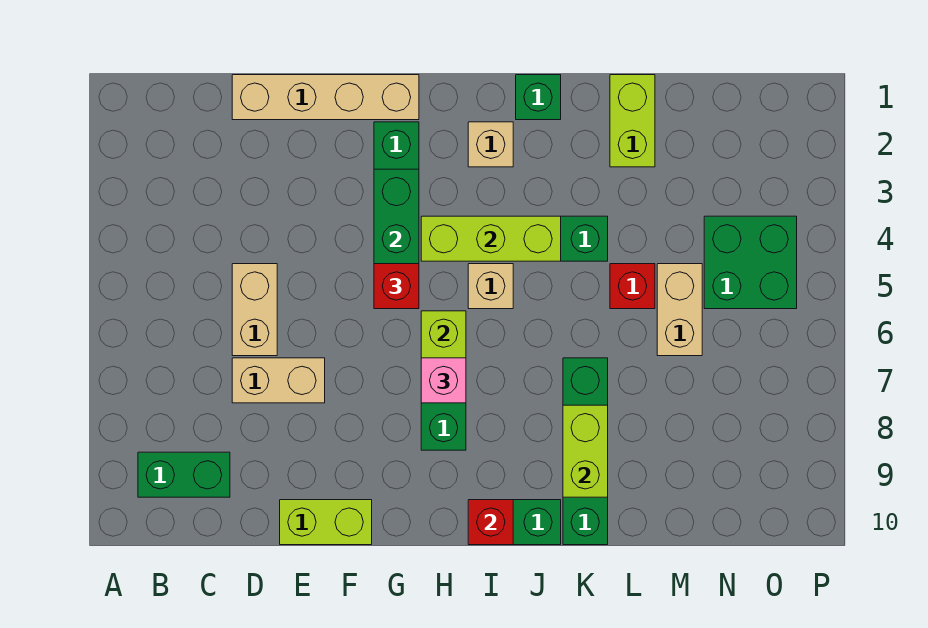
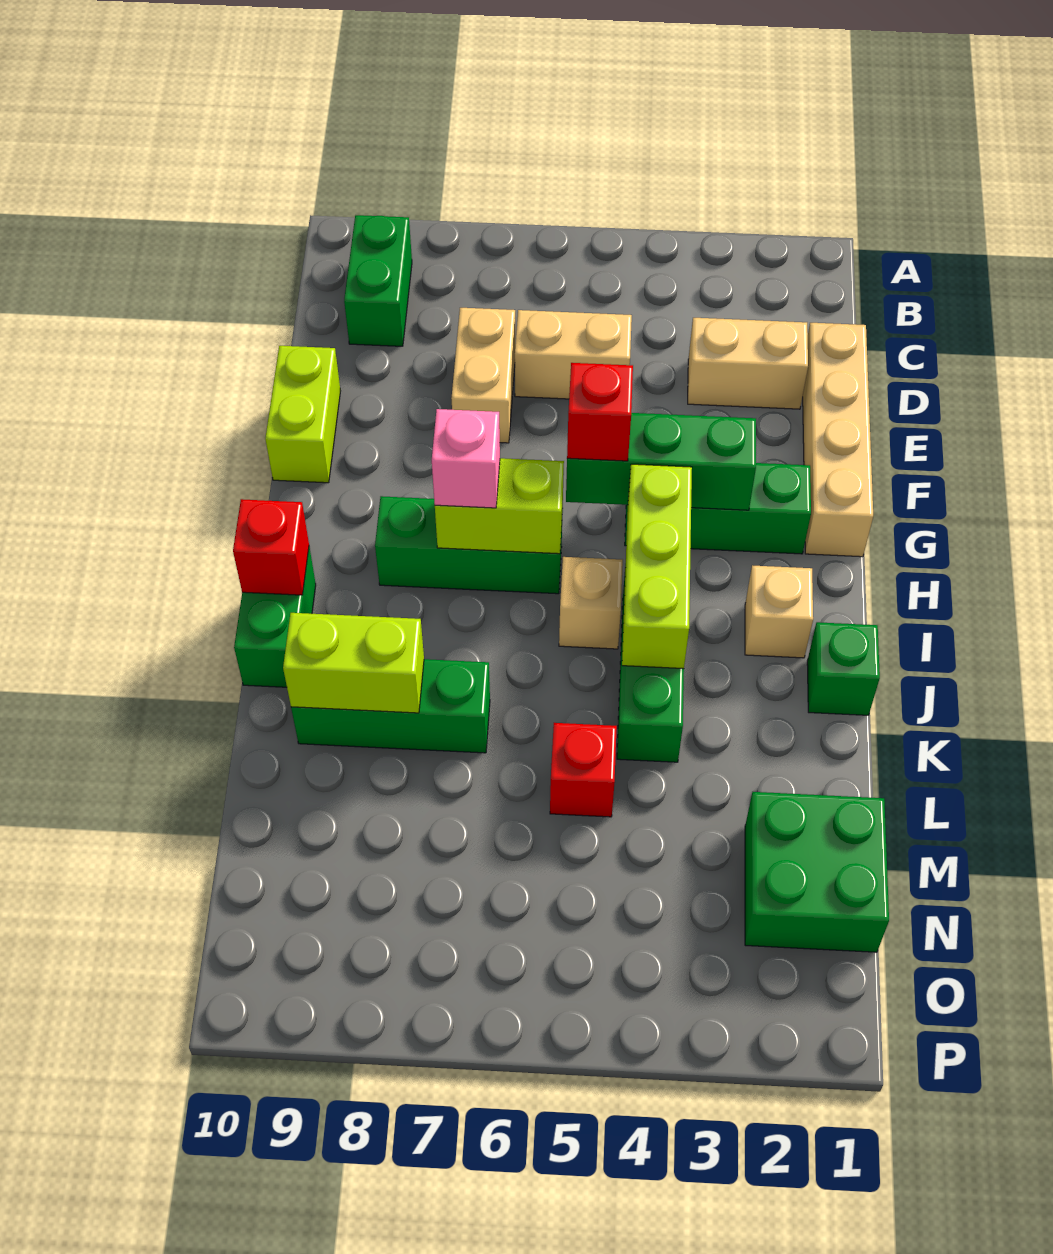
green 1x4 brick [563,358,608,545] -> green 1x3 brick [291,659,490,753]
lime 1x2 brick [610,75,655,167] -> none
tan 1x2 brick [657,264,702,356] -> tan 1x2 brick moved to [688,318,808,409]
green 2x2 brick [704,216,797,309] -> green 2x2 brick moved to [745,792,889,952]

